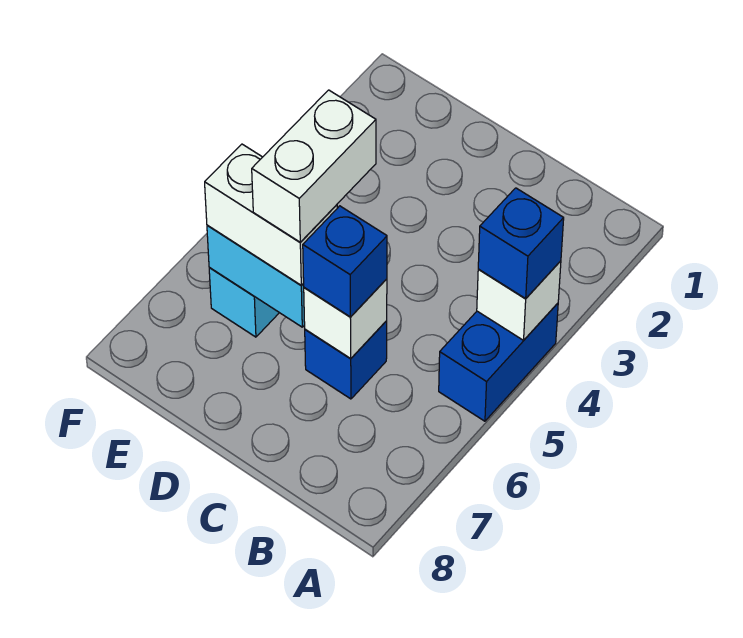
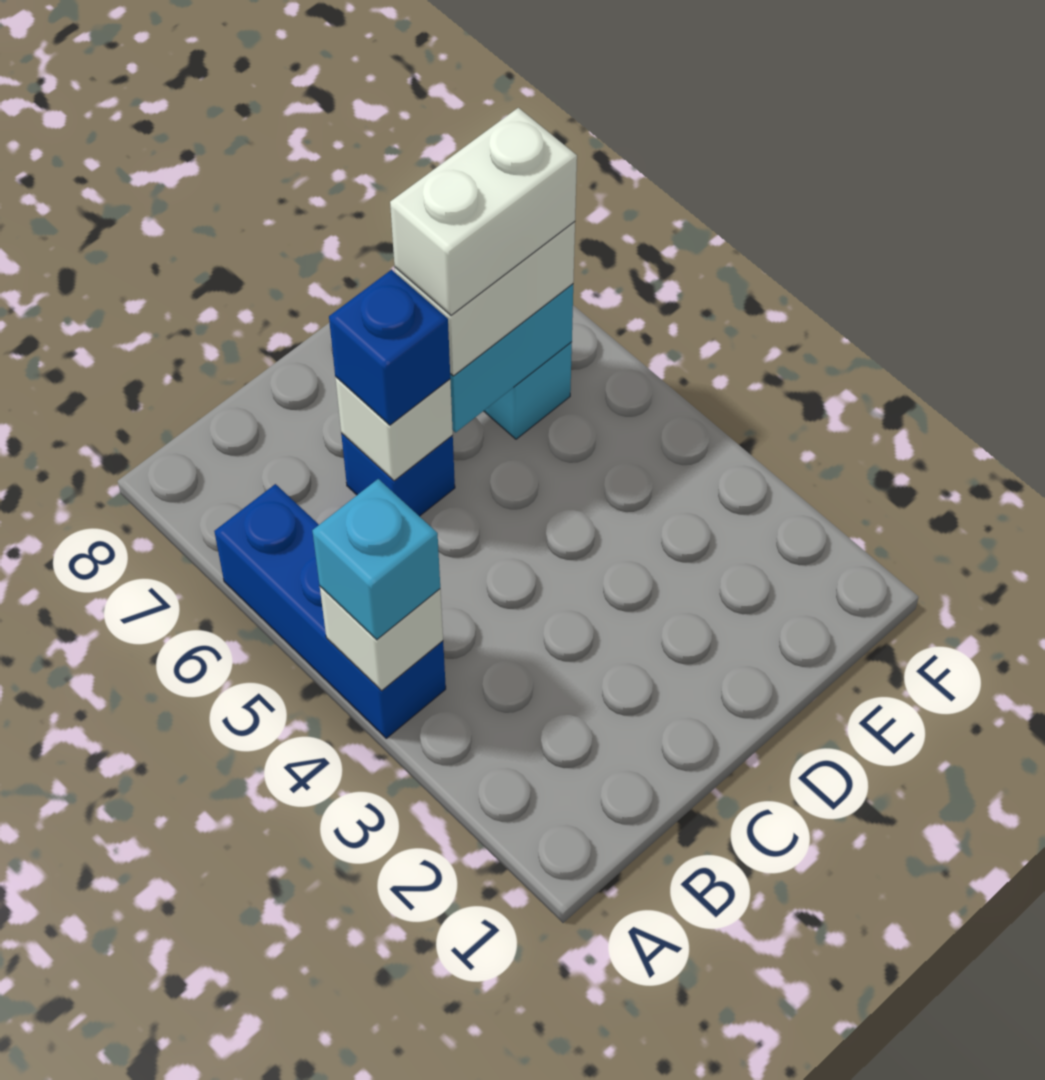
blue 1x2 brick [439,303,558,421] -> blue 1x3 brick [214,484,446,738]
blue 1x1 brick [478,188,564,298] -> cyan 1x1 brick [312,479,440,640]
white 1x2 brick [252,90,376,242] -> white 1x2 brick turned to [390,108,577,315]

